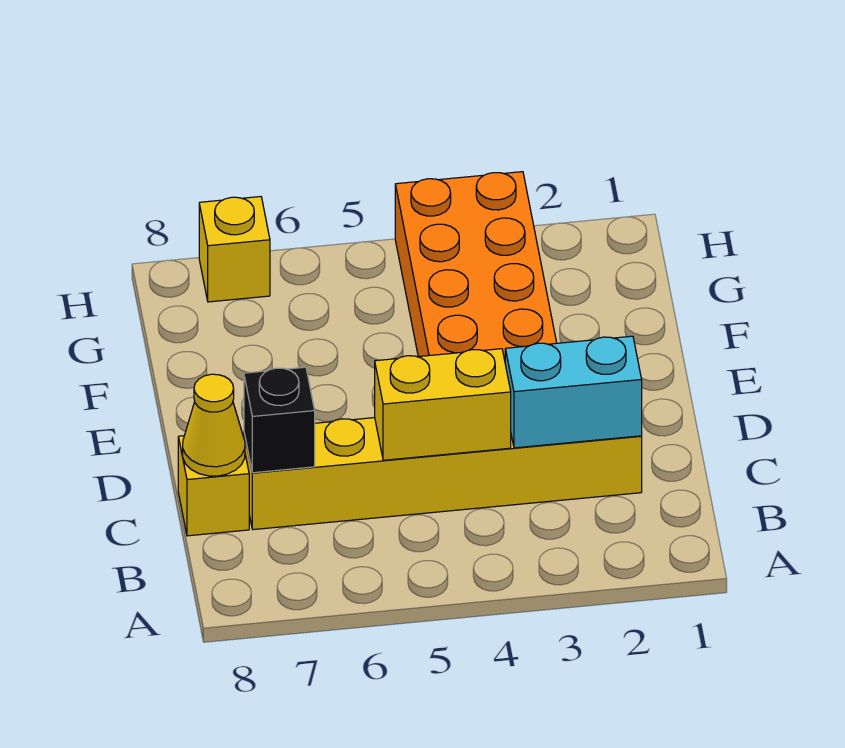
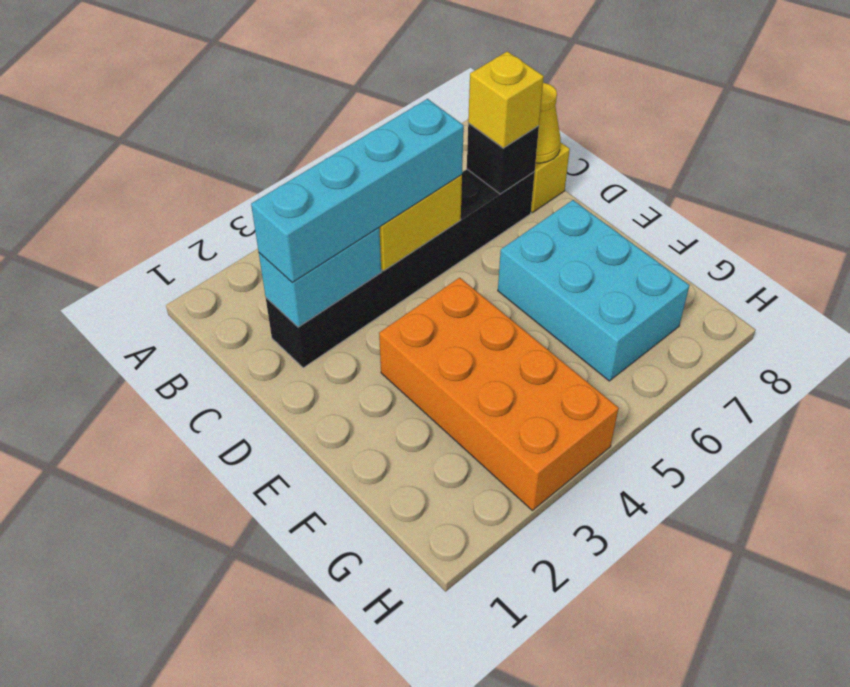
yellow 1x6 brick [244,418,642,530] -> black 1x6 brick [266,169,535,368]
none -> cyan 1x4 brick [251,99,464,282]
none -> cyan 2x3 brick [498,200,690,381]
yellow 1x1 brick [199,197,270,302] -> yellow 1x1 brick moved to [468,51,544,148]

